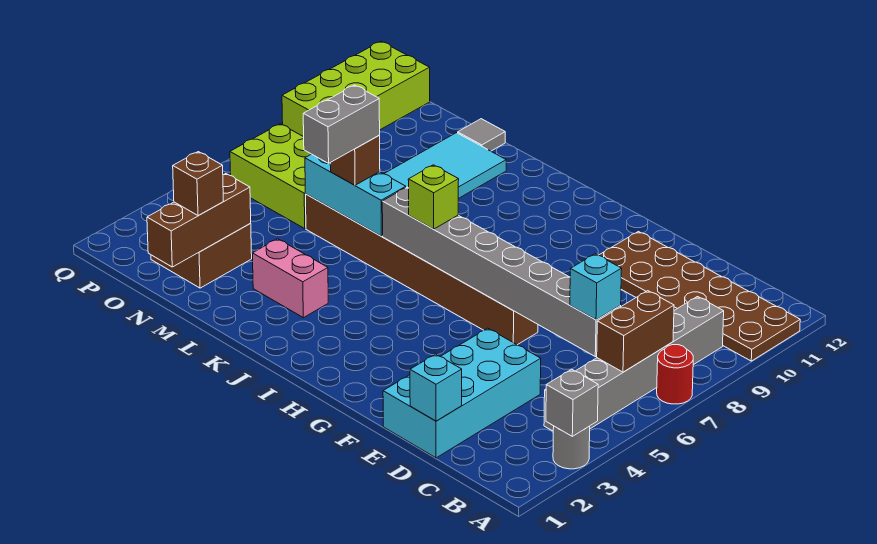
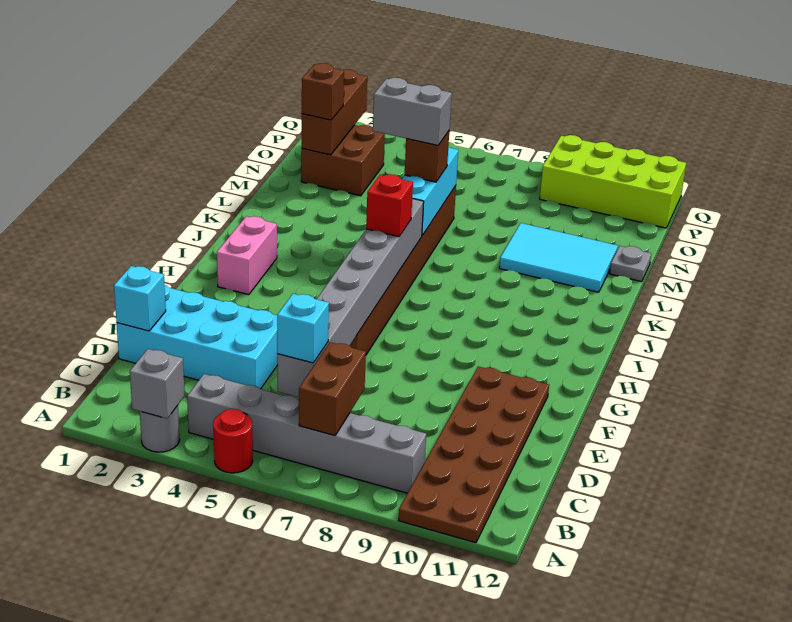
red 1x1 round brick [657,345,693,404] -> red 1x1 round brick moved to [213,409,253,473]
brown 1x2 brick [597,291,674,372] -> brown 1x2 brick turned to [299,342,366,435]
lime 1x1 brick [408,165,459,229] -> red 1x1 brick [366,174,413,237]
pink 1x2 brick [252,239,328,318] -> pink 1x2 brick moved to [217,216,277,295]
grey 1x1 tile [458,119,505,151] -> grey 1x1 plate [610,246,651,282]
brown 1x3 brick [147,174,251,267] -> brown 1x3 brick turned to [302,69,367,155]
lime 2x3 brick [230,124,311,229] -> none

